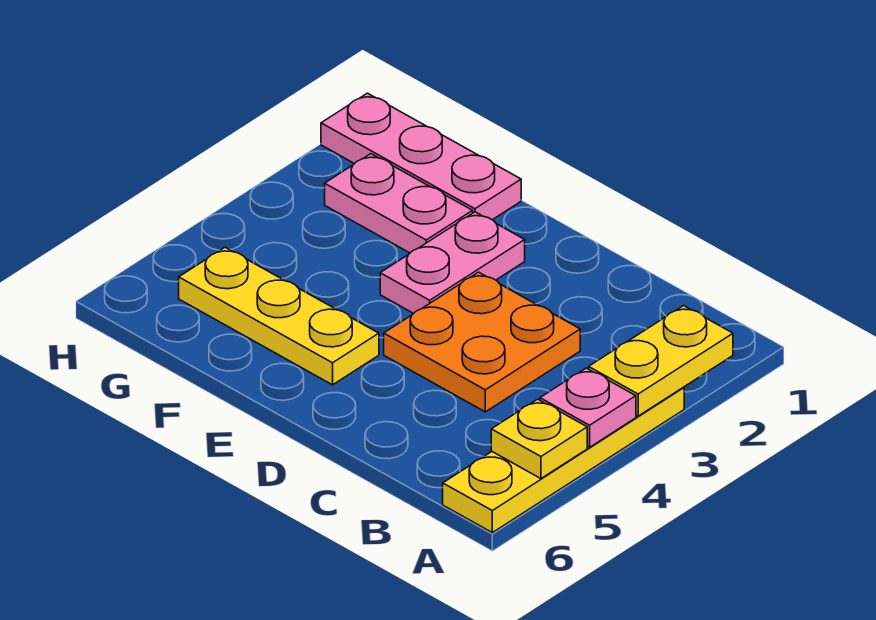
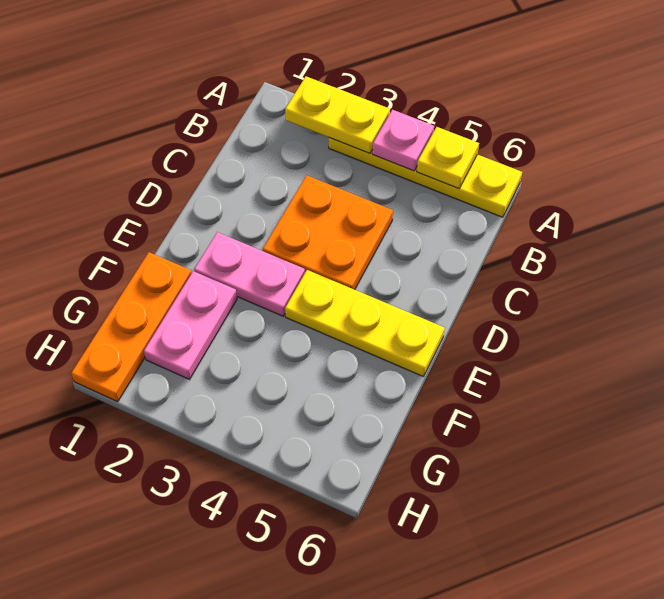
yellow 1x3 plate [179,247,379,385] -> yellow 1x3 plate turned to [285,270,445,377]
pink 1x3 plate [321,93,521,220] -> orange 1x3 plate [71,252,192,402]

